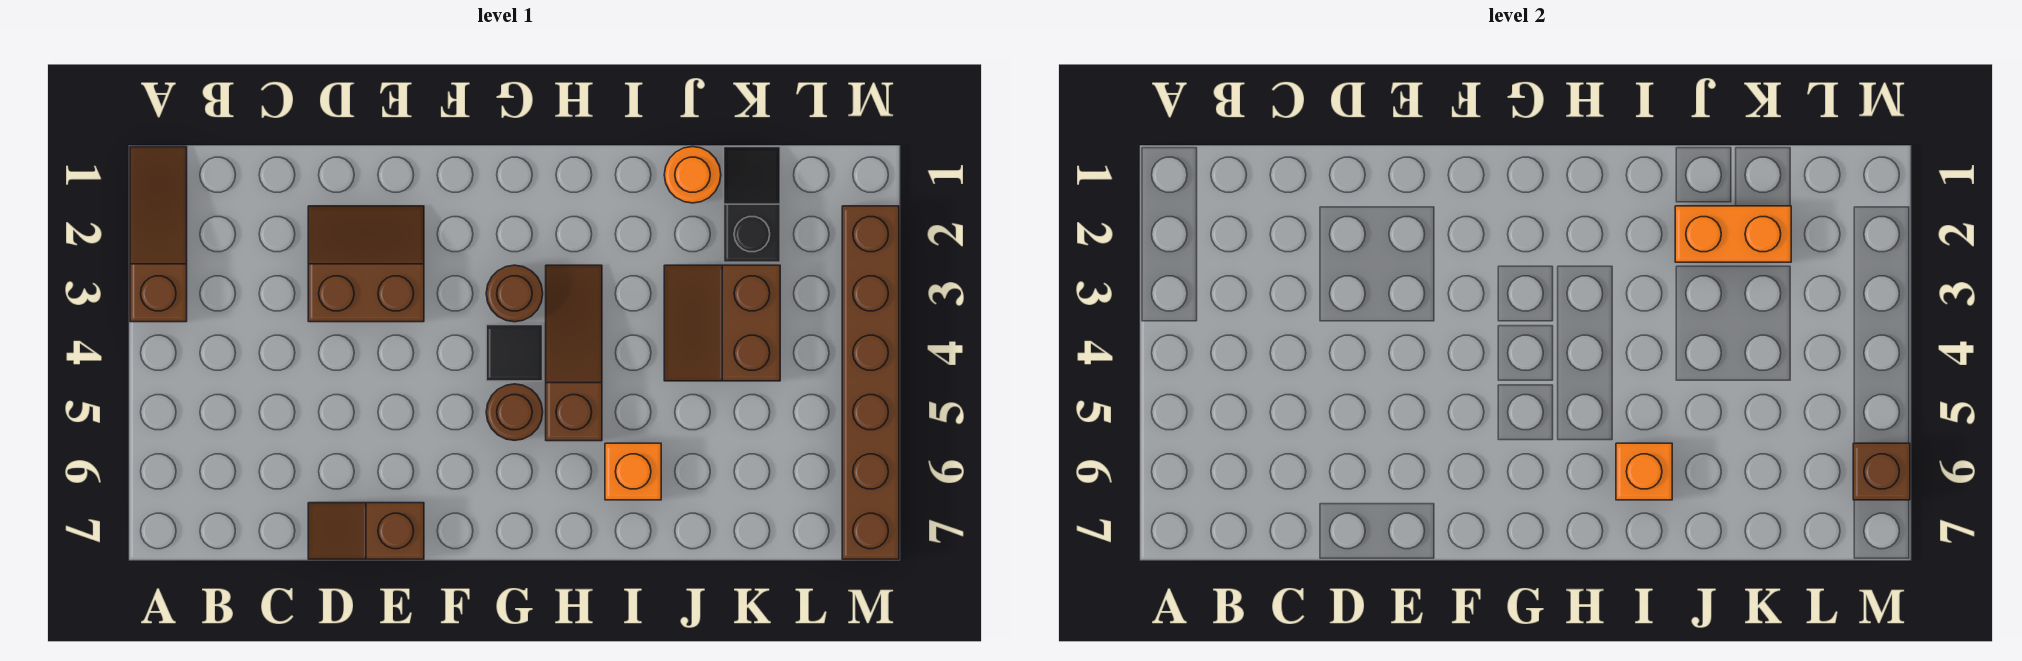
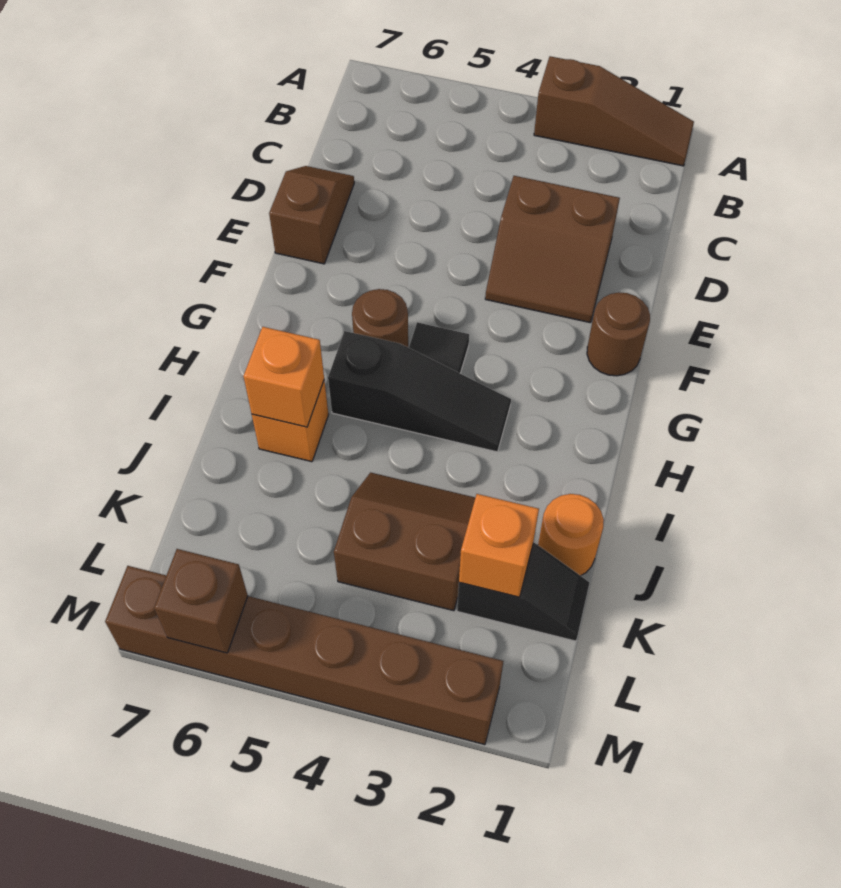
brown 2x2 slope [308,206,424,322] -> brown 2x2 slope turned to [485,176,620,323]
brown 1x1 round brick [486,265,543,322] -> brown 1x1 round brick moved to [587,292,650,376]
brown 1x3 slope [546,265,602,441] -> black 1x3 slope [328,331,511,452]
orange 1x2 brick [1675,206,1791,262] -> orange 1x1 brick [459,494,539,597]

